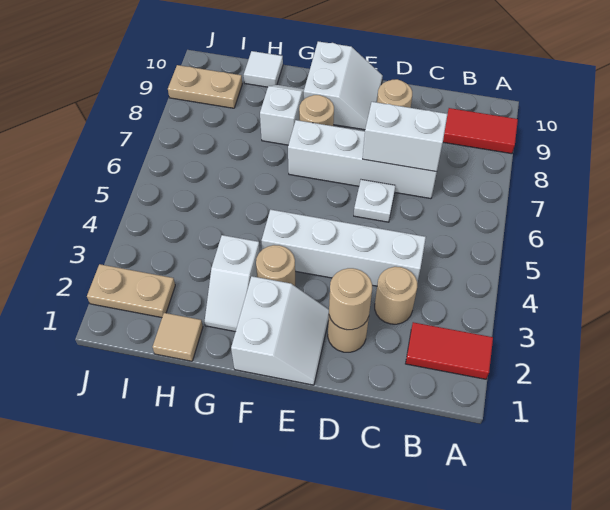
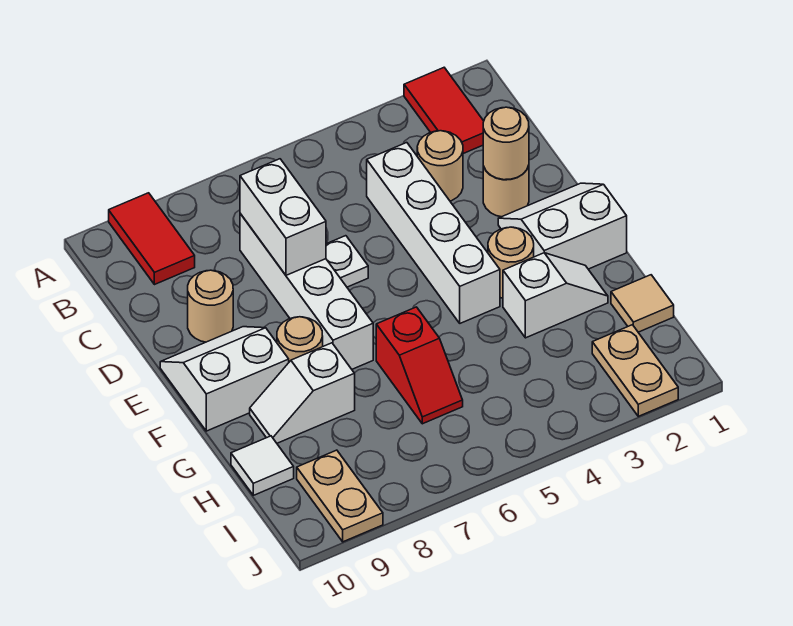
none -> red 1x2 slope [376,307,463,424]

